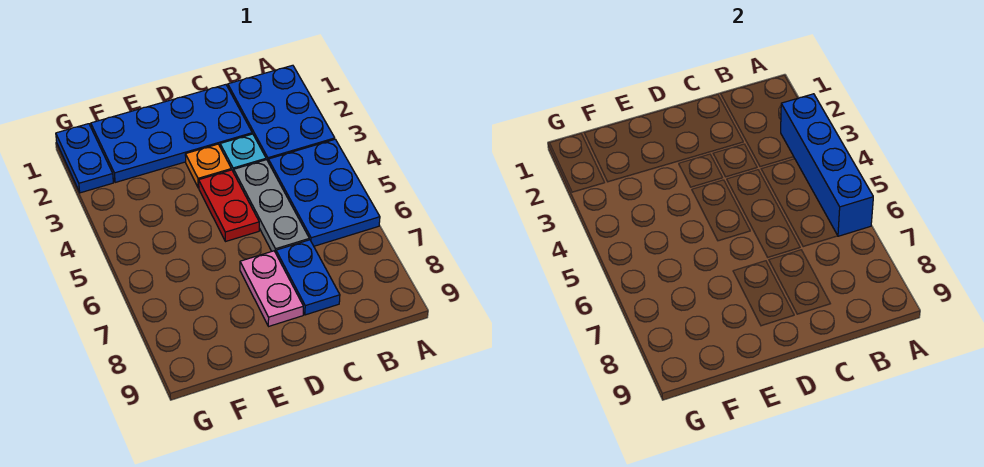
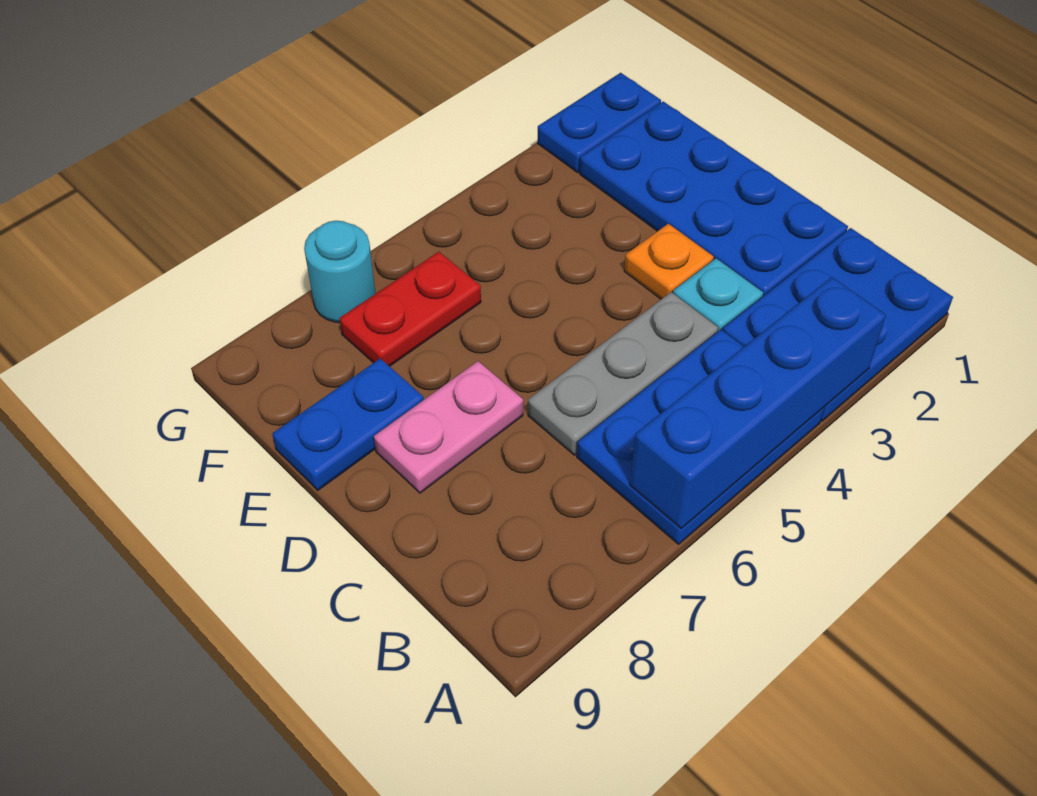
blue 1x2 plate [276,240,340,315] -> blue 1x2 plate moved to [272,358,424,490]
red 1x2 plate [199,170,259,242] -> red 1x2 plate moved to [339,252,481,366]
none -> cyan 1x1 round brick [304,221,376,323]

